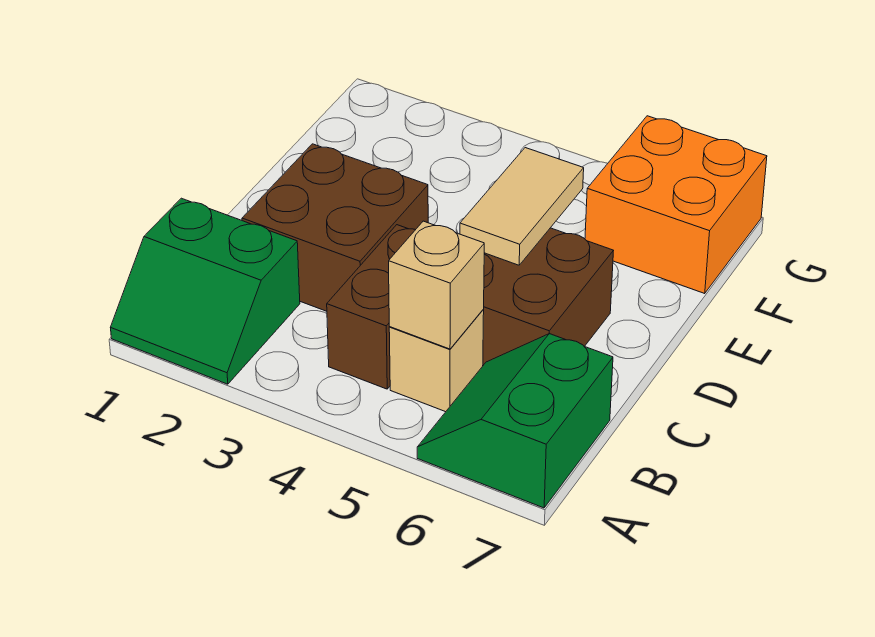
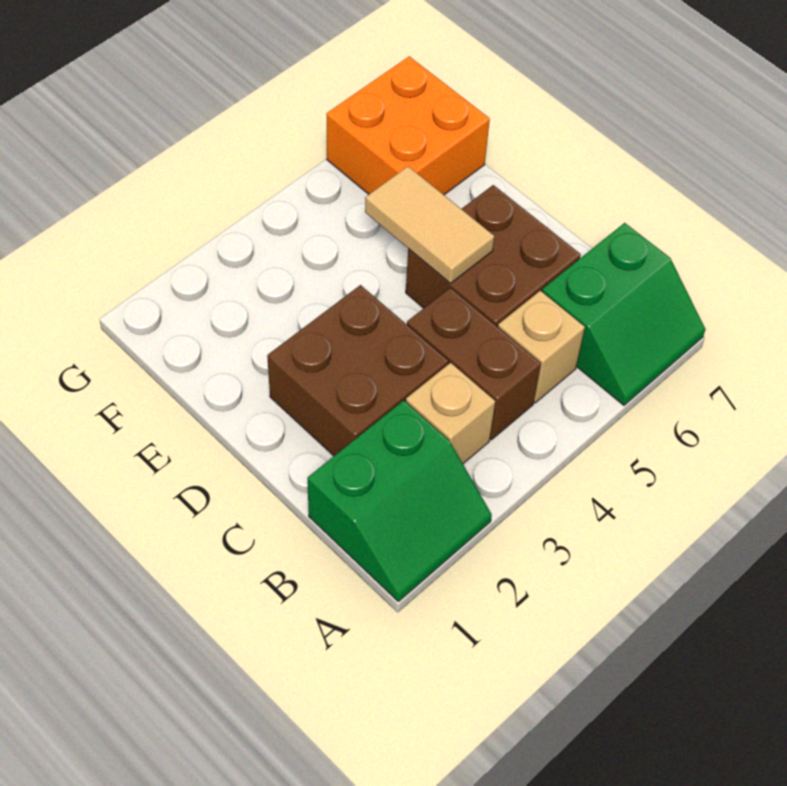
green 2x2 slope [417,334,613,508] -> green 2x2 slope turned to [542,223,705,405]
tan 1x1 brick [389,221,484,349] -> tan 1x1 brick moved to [406,363,495,463]

